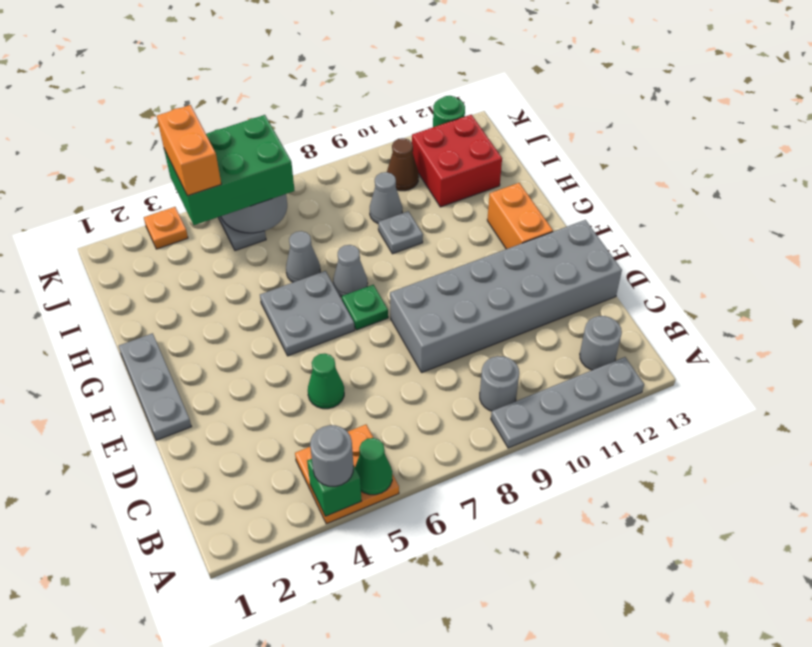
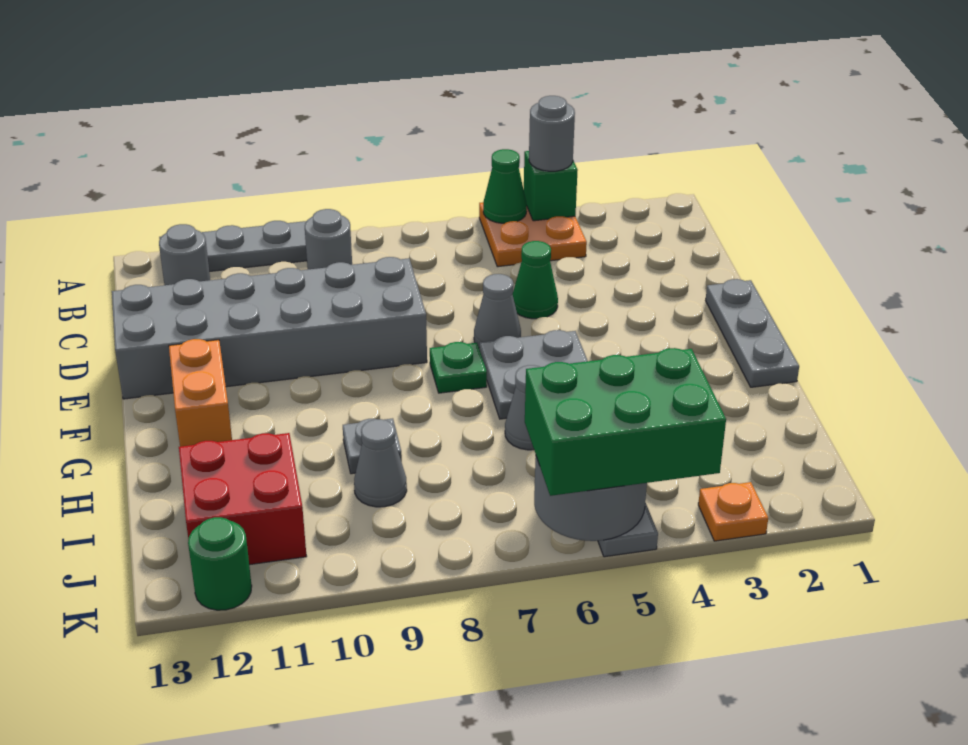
grey 1x1 cone [333,245,368,297] -> grey 1x1 cone moved to [474,274,521,347]
orange 1x2 brick [157,105,221,196] -> none
brown 1x1 cone [387,138,419,191] -> none

